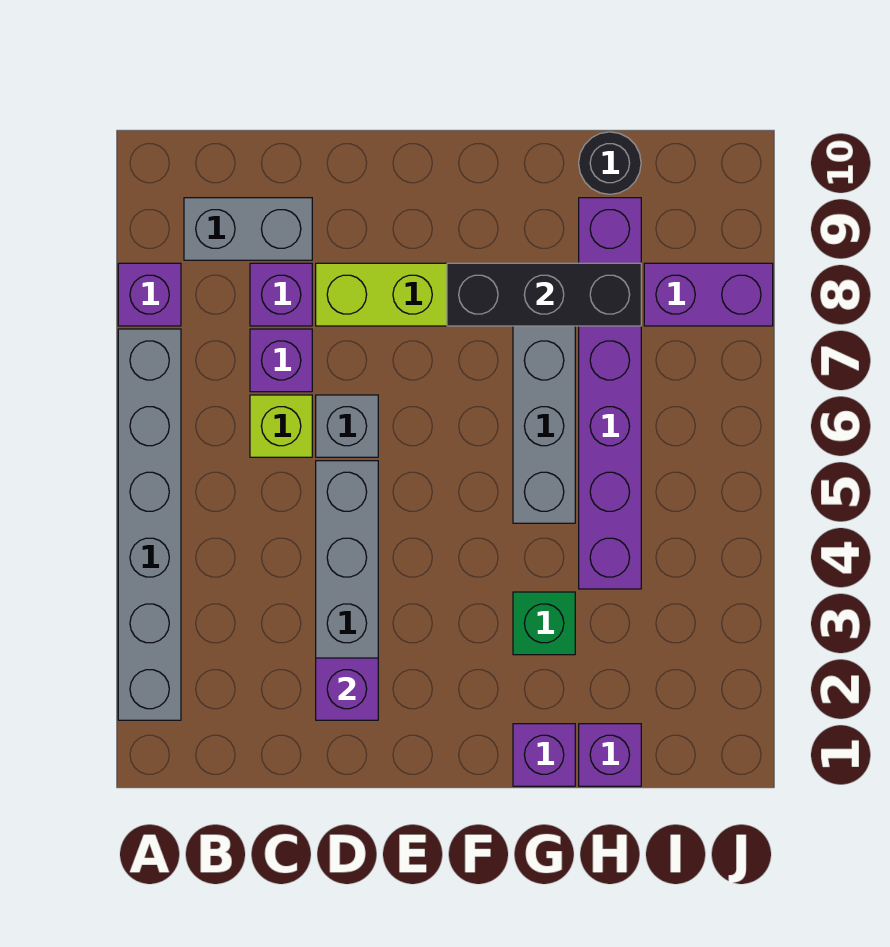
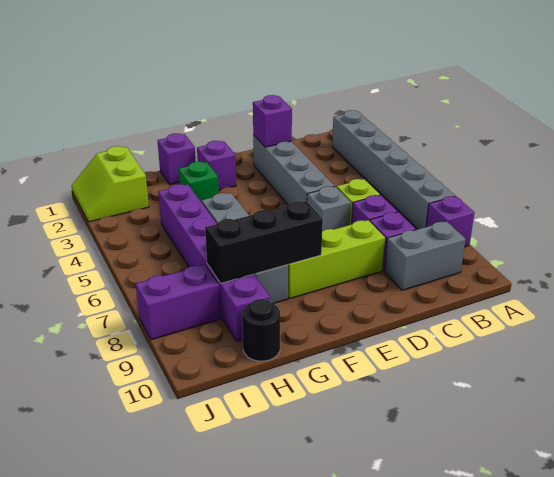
purple 1x1 brick [579,724,641,786] -> purple 1x1 brick moved to [197,141,236,190]
none -> lime 2x2 slope [71,146,149,222]

